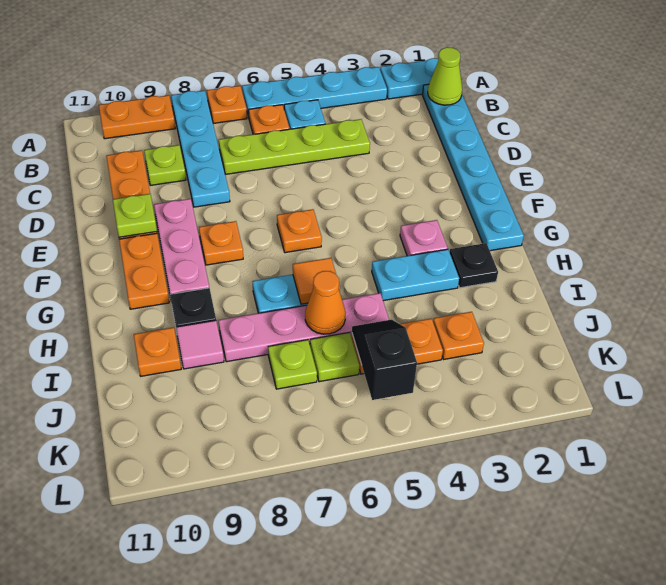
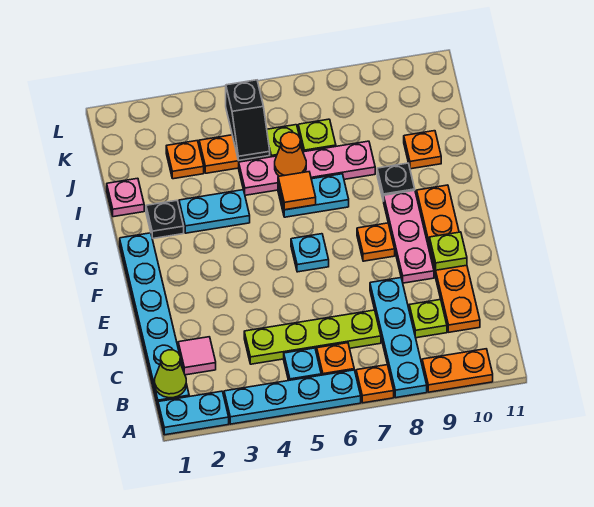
orange 1x1 plate [277,209,322,253] -> cyan 1x1 plate [291,234,329,272]
pink 1x1 plate [400,220,448,256] -> pink 1x1 plate moved to [107,178,144,217]
pink 1x1 tile [176,320,224,369] -> pink 1x1 tile moved to [178,337,216,375]

